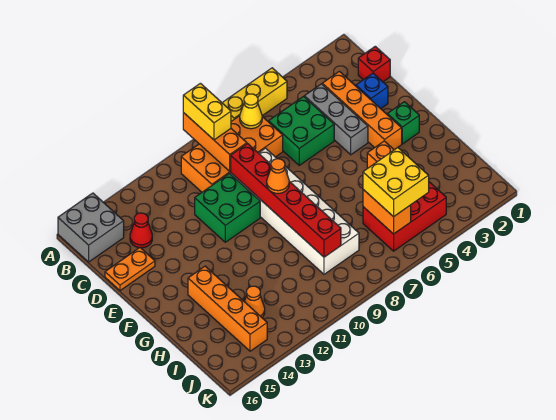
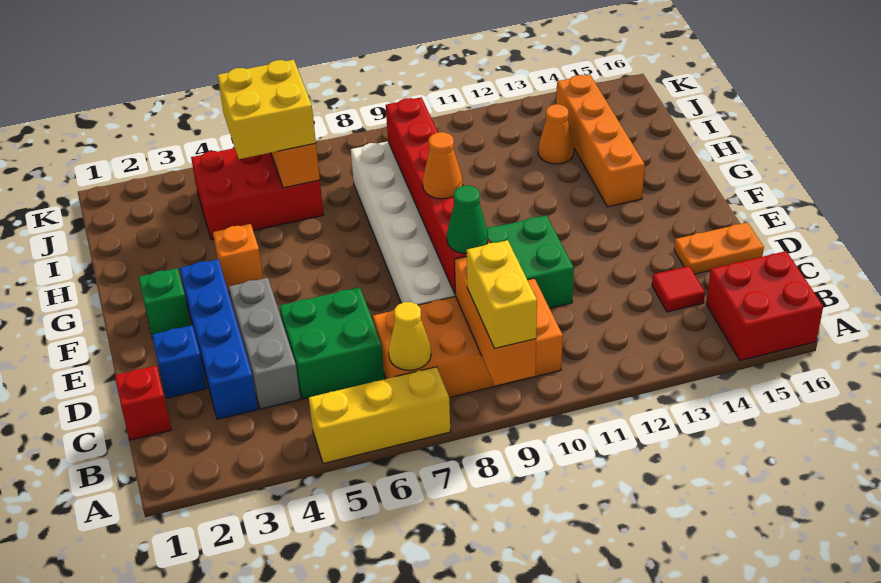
grey 2x2 brick [58,193,124,262] -> red 2x2 brick [706,251,823,360]
orange 1x4 brick [322,71,402,150] -> blue 1x4 brick [180,259,258,419]
red 1x1 cone [130,213,152,248] -> red 1x1 tile [652,266,705,312]
none -> green 1x1 cone [447,185,488,254]

